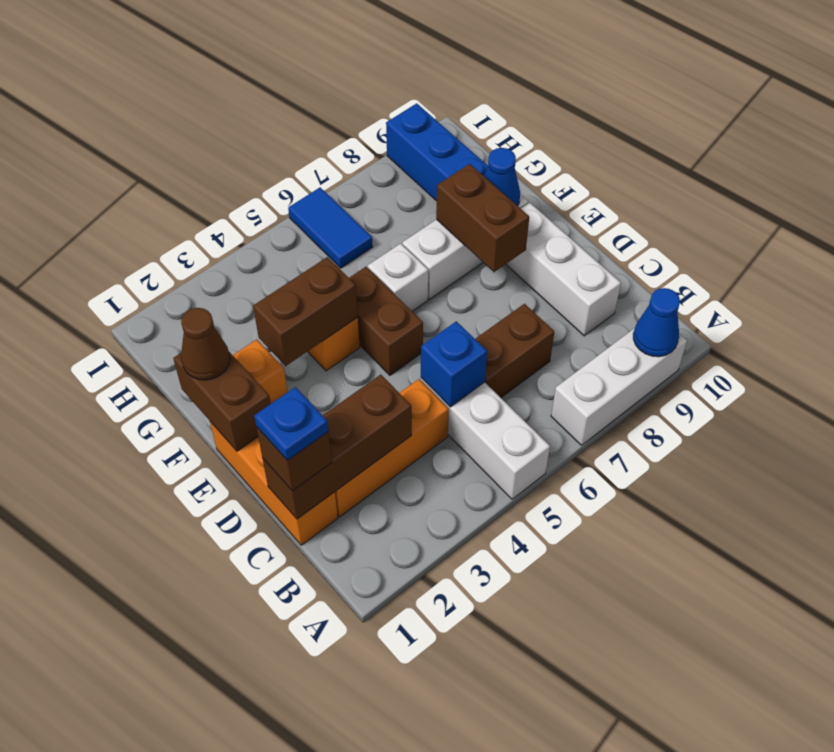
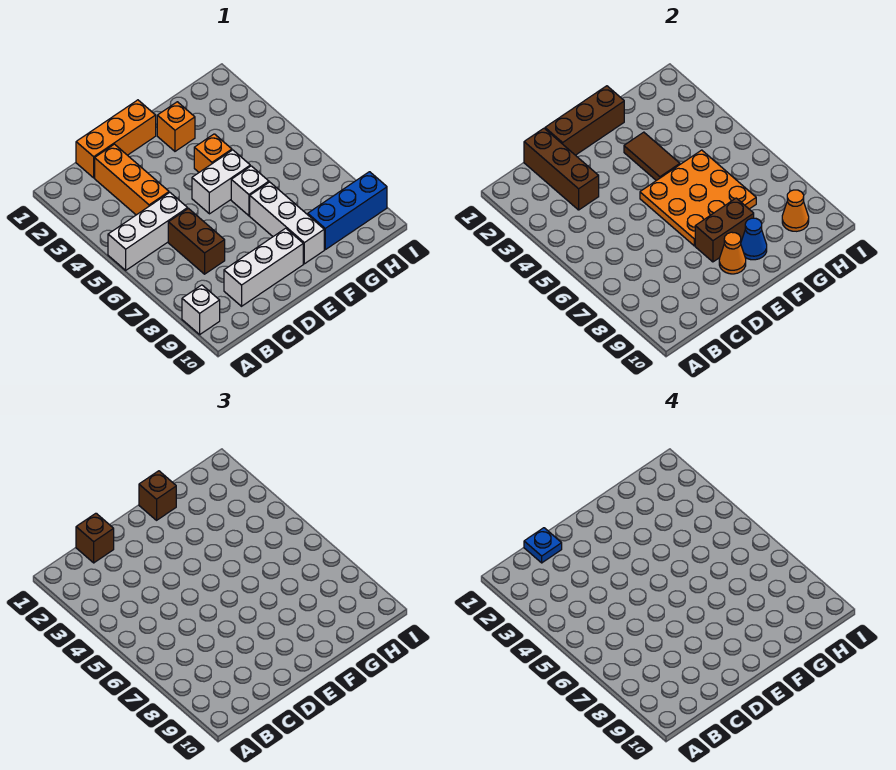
white 1x3 brick [551,328,687,445] -> white 1x1 brick [182,285,220,334]
blue 1x1 cone [633,288,680,357] -> none
blue 1x1 brick [421,321,487,407] -> none
brown 1x2 brick [173,351,271,451] -> brown 1x3 brick [545,86,624,155]
brown 1x2 brick [349,267,423,375] -> white 1x2 brick [192,150,250,214]
none -> orange 3x3 plate [640,150,756,246]
none -> orange 1x1 cone [719,232,746,274]
brown 1x1 cone [181,308,230,380] -> brown 1x1 brick [139,471,176,520]
brown 1x2 brick [253,257,358,366] -> brown 1x2 tile [624,132,680,181]
blue 1x2 tile [288,188,372,268] -> none
none -> orange 1x1 cone [782,190,809,231]

